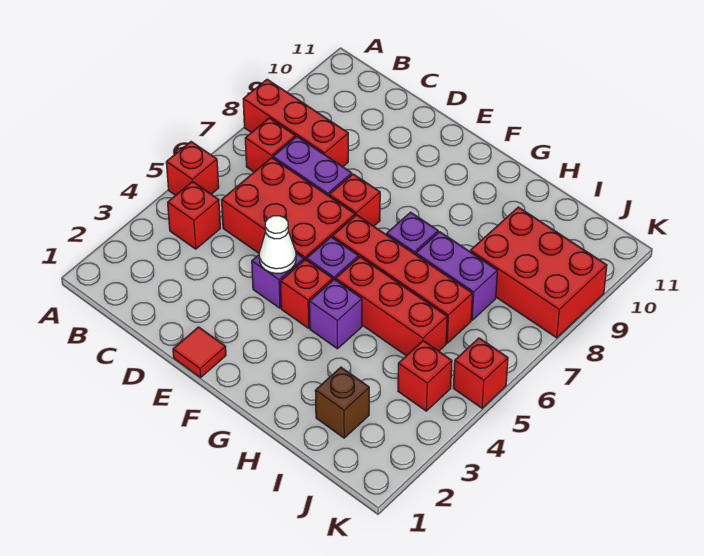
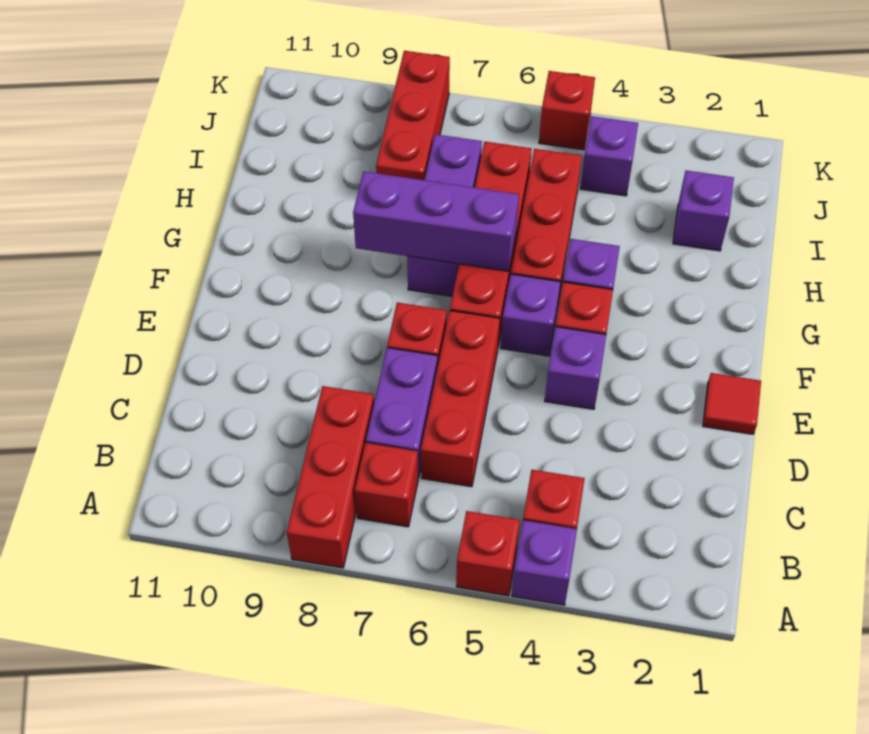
none -> purple 1x1 brick [512,520,577,605]
red 2x3 brick [222,158,355,260] -> red 1x3 brick [421,311,500,487]
white 1x1 cone [259,216,296,273] -> none
none -> purple 1x3 brick [353,171,519,271]
brown 1x1 brick [315,367,369,438] -> purple 1x1 brick [673,170,734,251]
red 2x3 brick [470,207,607,338] -> red 1x3 brick [376,51,450,180]
red 1x1 brick [398,341,452,411] -> purple 1x1 brick [580,116,638,196]

